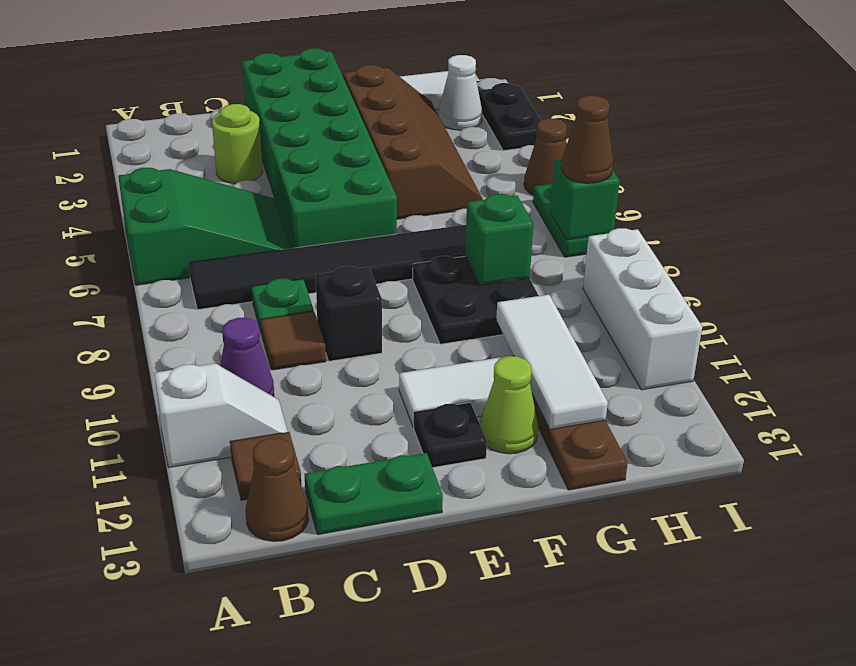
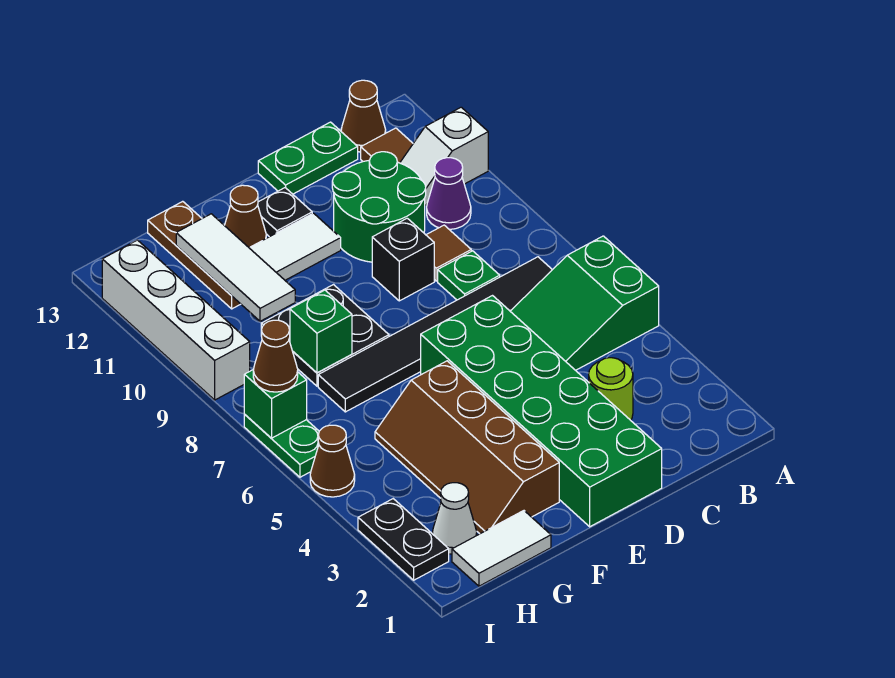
none -> green 2x2 round brick [332,152,426,262]
lime 1x1 cone [480,356,538,454] -> brown 1x1 cone [224,185,266,248]
white 1x3 brick [583,228,702,390] -> white 1x4 brick [102,240,250,400]

